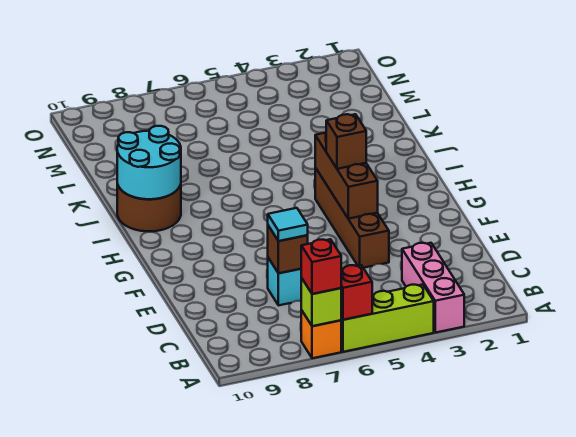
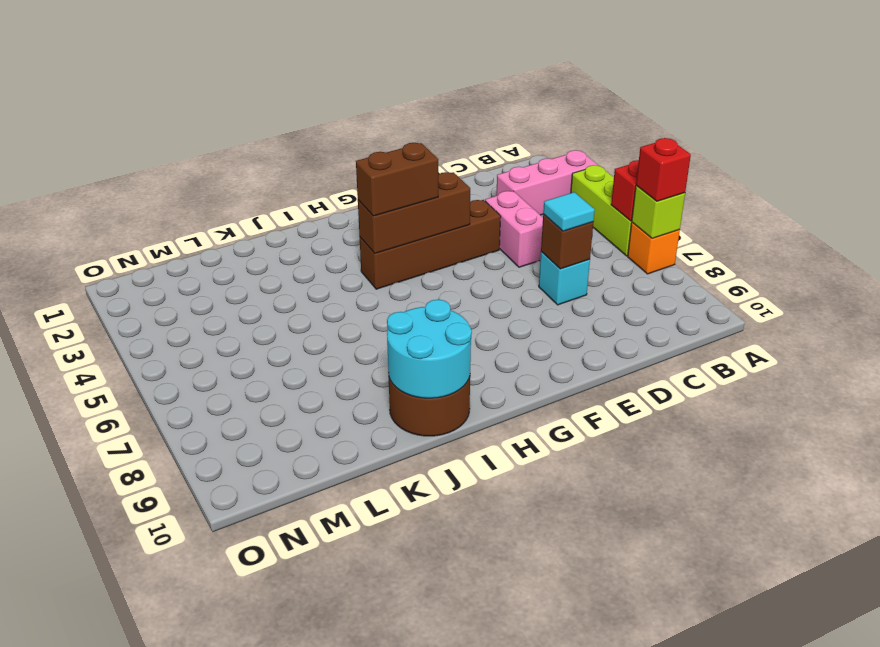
none -> pink 1x2 brick [485,191,543,267]
brown 1x1 brick [326,114,366,169] -> brown 1x2 brick [356,143,438,216]

